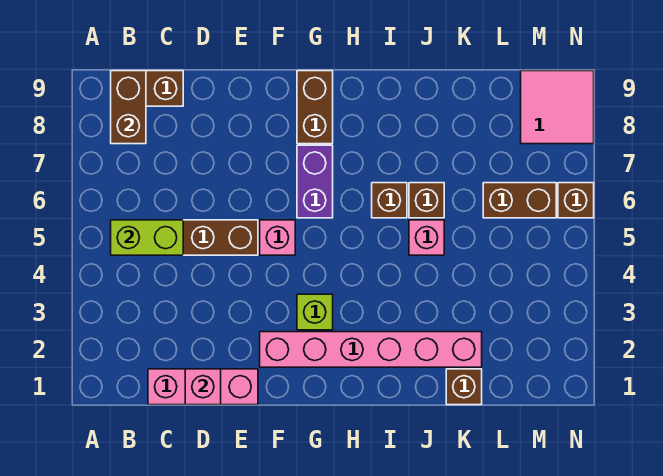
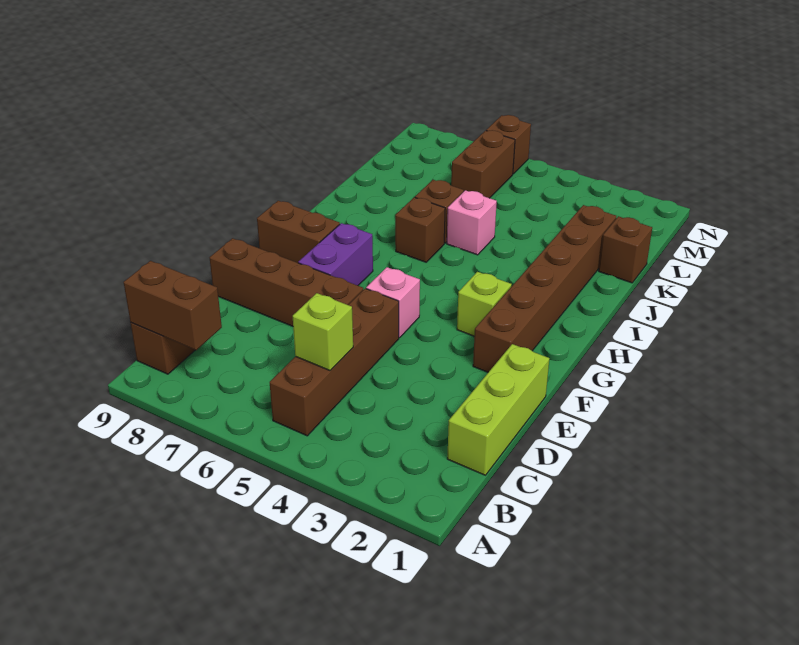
lime 1x2 brick [111,220,183,255] -> lime 1x1 brick [293,293,353,370]
pink 1x3 brick [148,369,258,405] -> lime 1x3 brick [447,344,549,475]
pink 1x1 brick [185,369,221,405] -> none
none -> brown 1x4 brick [209,238,363,326]
pink 1x6 brick [260,332,482,367] -> brown 1x6 brick [473,205,616,372]
purple 1x2 brick [297,145,333,218] -> purple 1x2 brick turned to [298,223,373,285]
pink 2x2 tile [521,71,594,144] -> none

